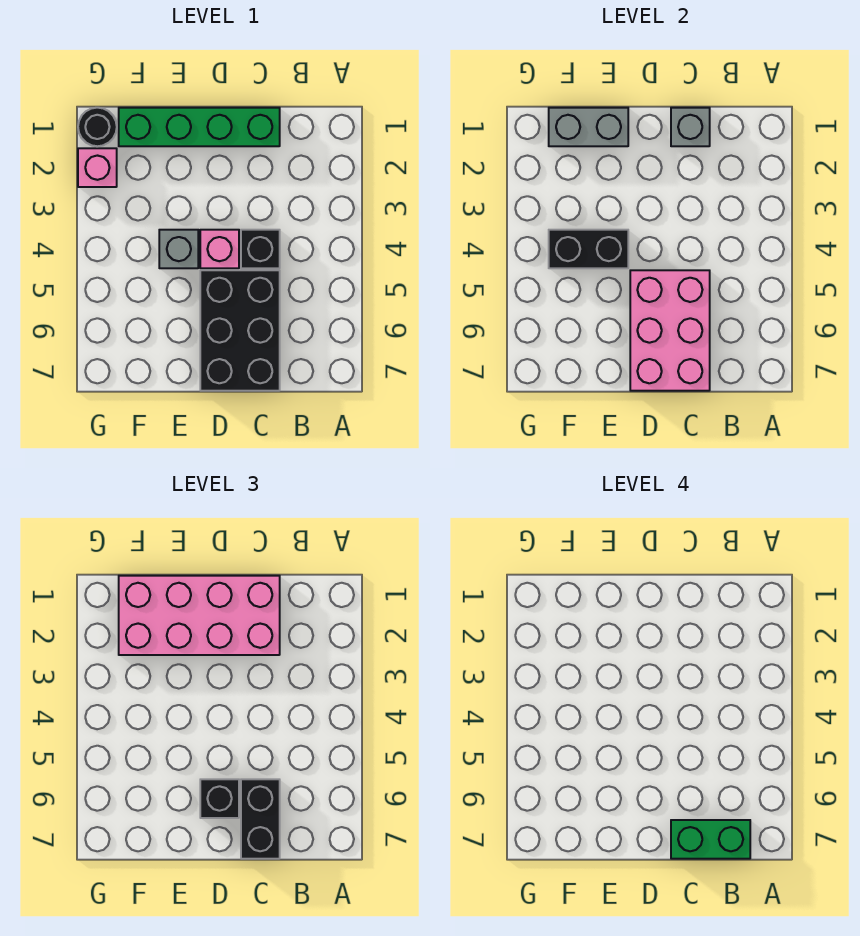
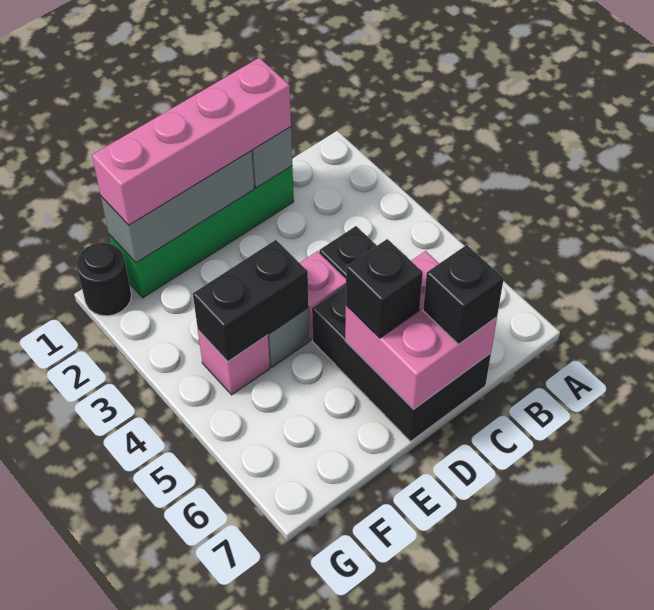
green 1x2 brick [671,820,750,859] -> none
pink 2x4 brick [119,576,280,655] -> pink 1x4 brick [92,58,291,225]
pink 2x3 brick [630,270,710,391] -> pink 2x2 brick [345,251,497,410]
black 1x2 brick [241,779,280,859] -> black 1x1 brick [423,245,504,344]
grey 1x2 brick [549,108,628,146] -> grey 1x3 brick [101,151,254,263]
pink 1x1 brick [78,148,117,187] -> pink 1x1 brick moved to [198,330,270,395]

